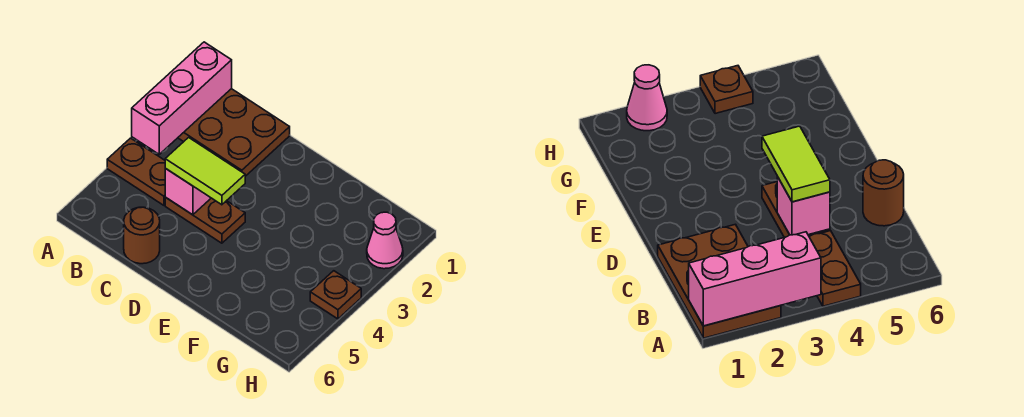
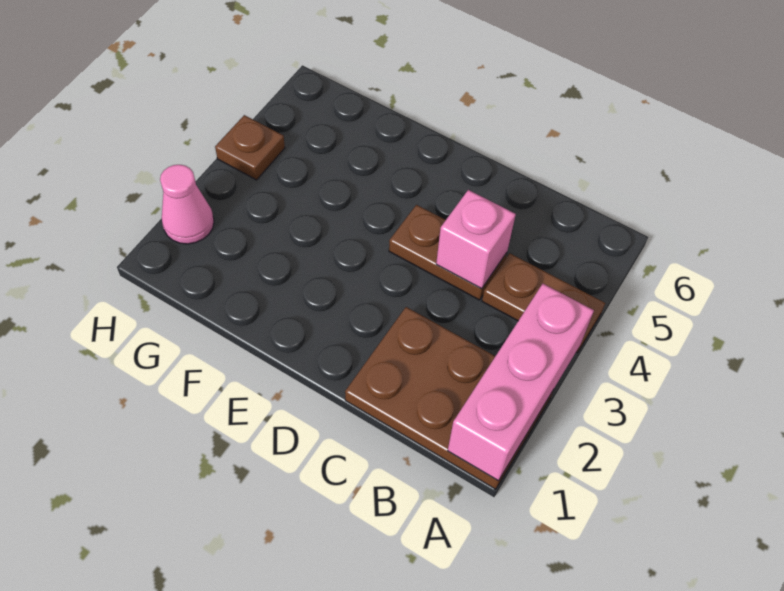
lime 1x2 tile [165,137,245,205] -> none
brown 1x1 round brick [124,207,160,264] -> none

